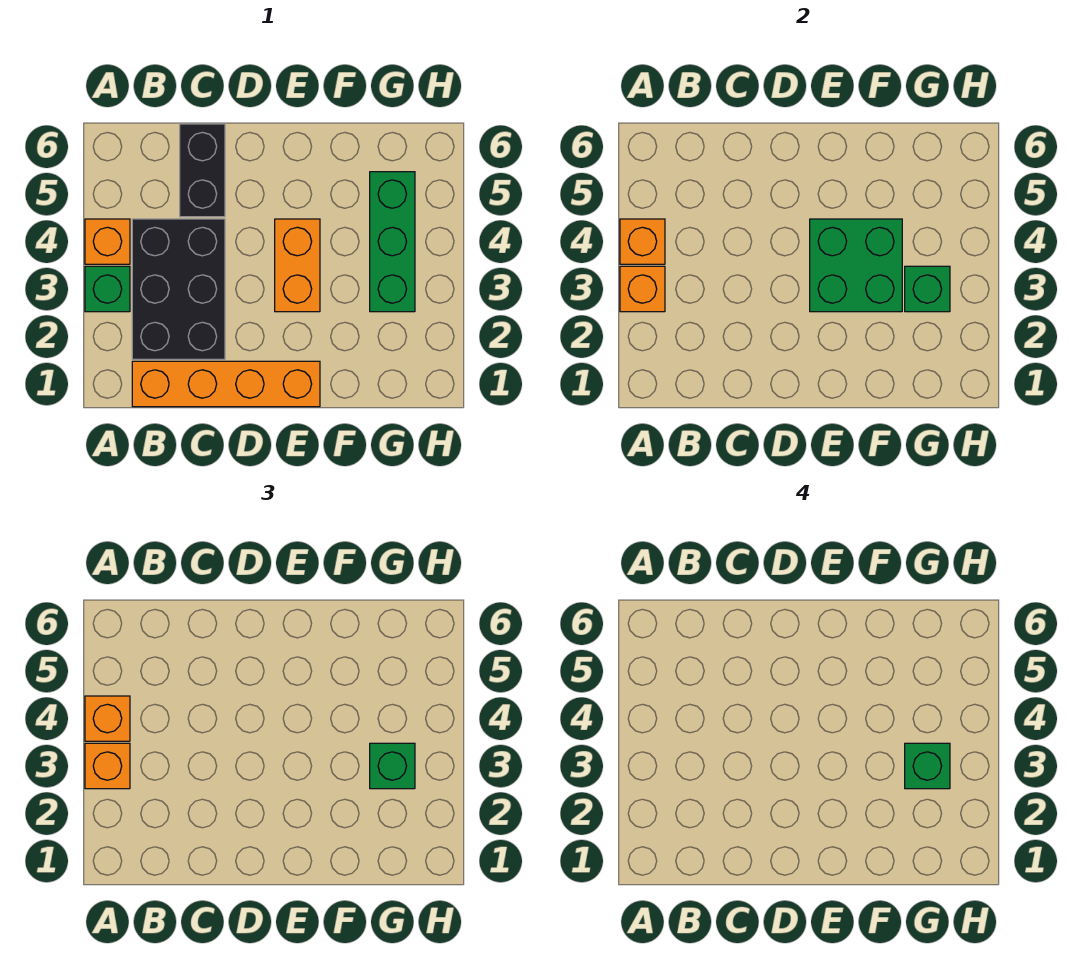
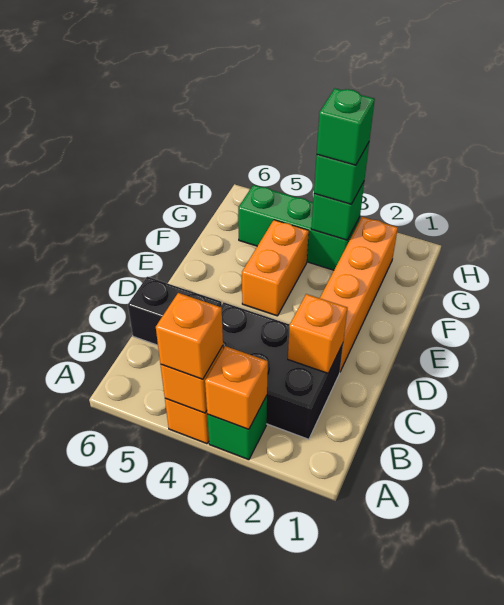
orange 1x1 brick [85,743,130,789] -> orange 1x1 brick moved to [288,294,348,373]
orange 1x4 brick [132,361,320,407] -> orange 1x4 brick moved to [320,217,398,371]
orange 1x2 brick [275,219,320,312] -> orange 1x2 brick turned to [242,220,309,316]
green 2x2 brick [810,219,902,312] -> none

